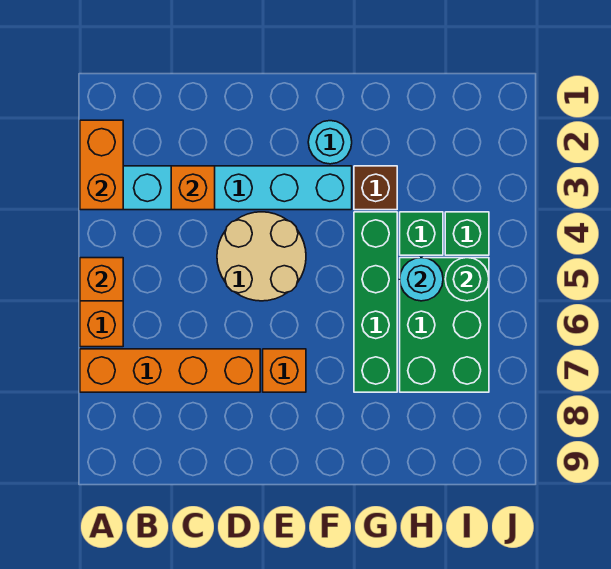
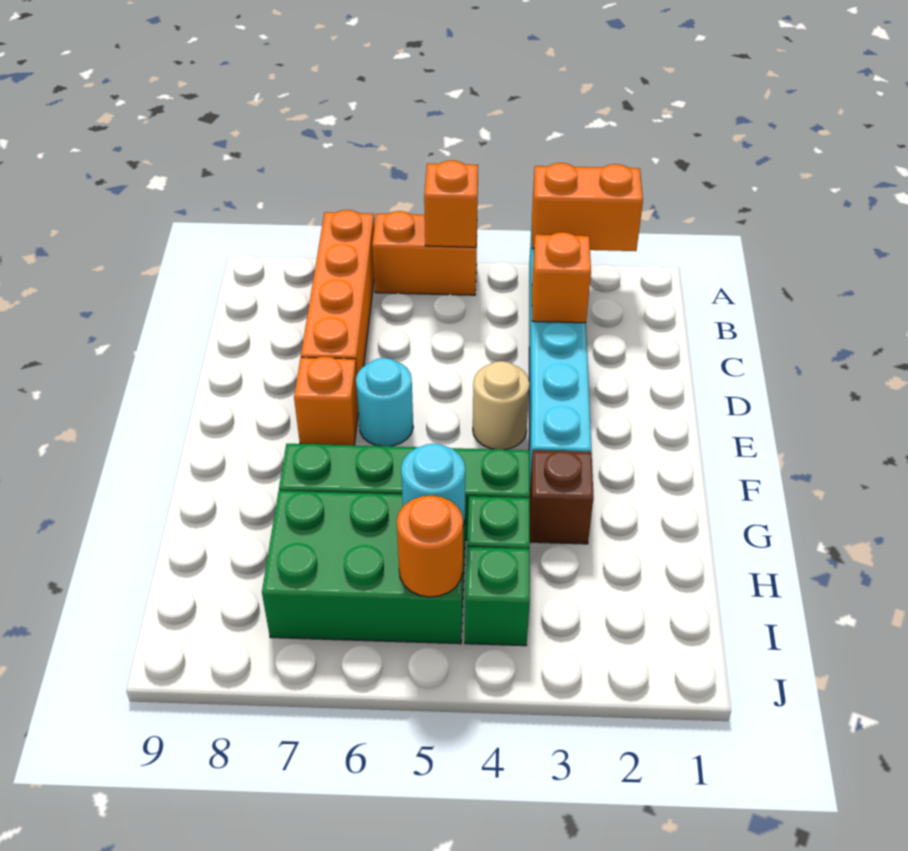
tan 2x2 round brick [217,212,306,301] -> tan 1x1 round brick [473,361,530,450]
cyan 1x1 round brick [308,121,352,164] -> cyan 1x1 round brick moved to [356,358,413,446]
green 1x1 round brick [445,258,489,301] -> orange 1x1 round brick [397,496,463,597]

